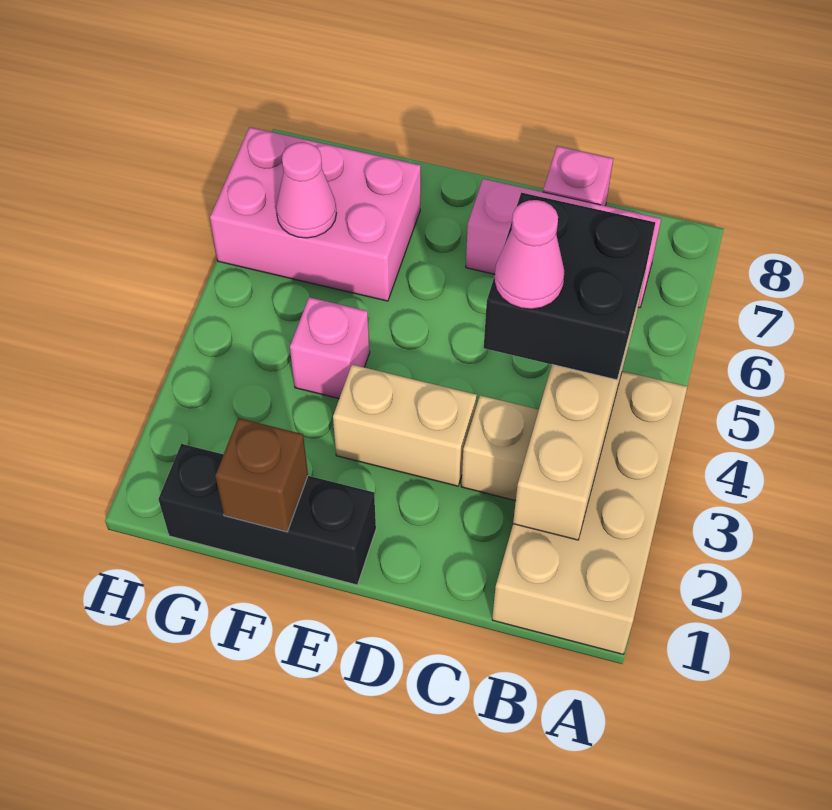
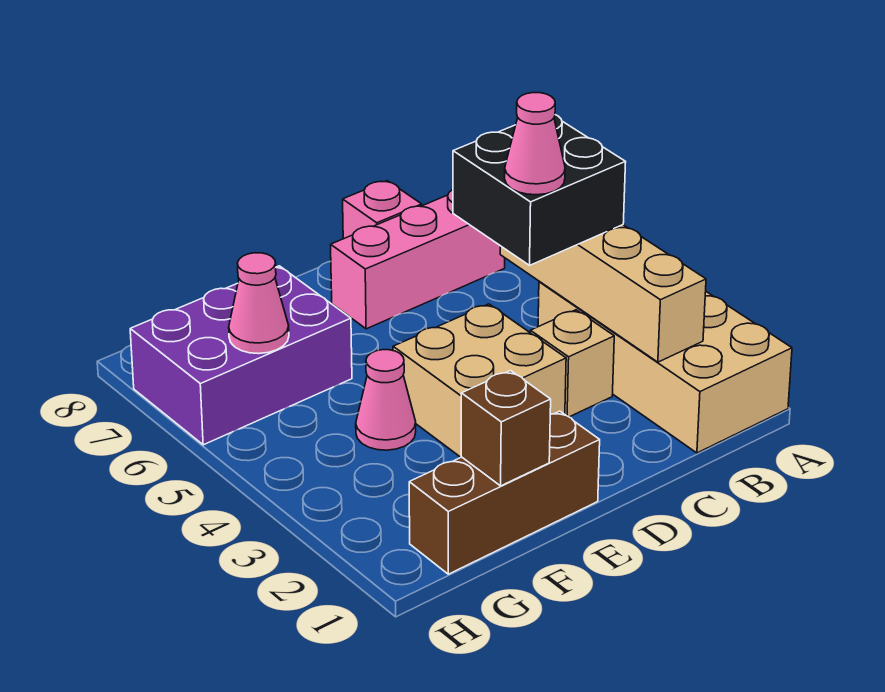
tan 1x2 brick [333,365,477,486] -> tan 2x2 brick [393,304,566,457]
black 1x3 brick [158,444,376,585] -> brown 1x3 brick [409,411,600,574]
pink 1x1 brick [290,297,370,398] -> pink 1x1 cone [356,350,416,450]
pink 2x3 brick [210,127,421,301] -> purple 2x3 brick [130,266,352,445]

